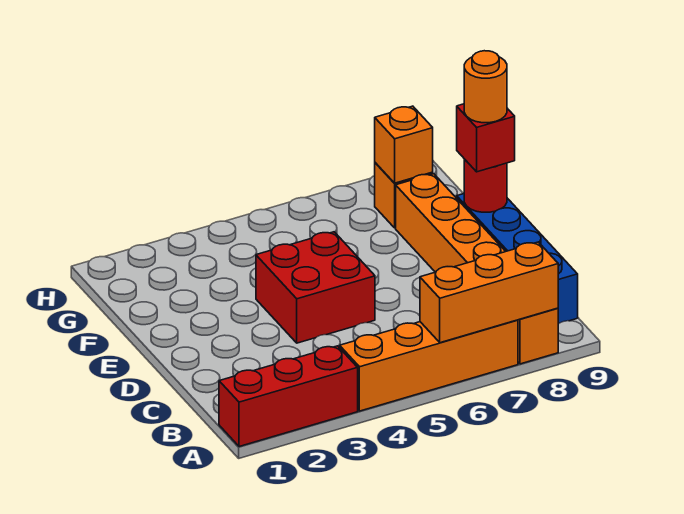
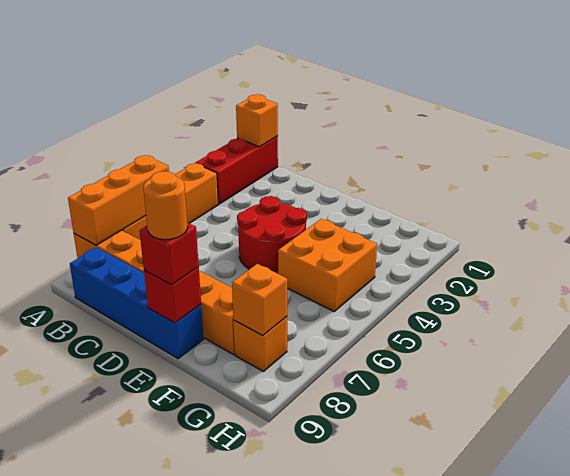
none -> orange 1x1 brick [236,94,278,147]
red 2x2 brick [256,232,375,343] -> red 2x2 round brick [237,196,307,274]
red 1x1 round brick [464,159,507,212] -> red 1x1 brick [144,267,201,323]
none -> orange 2x2 brick [278,219,377,311]

